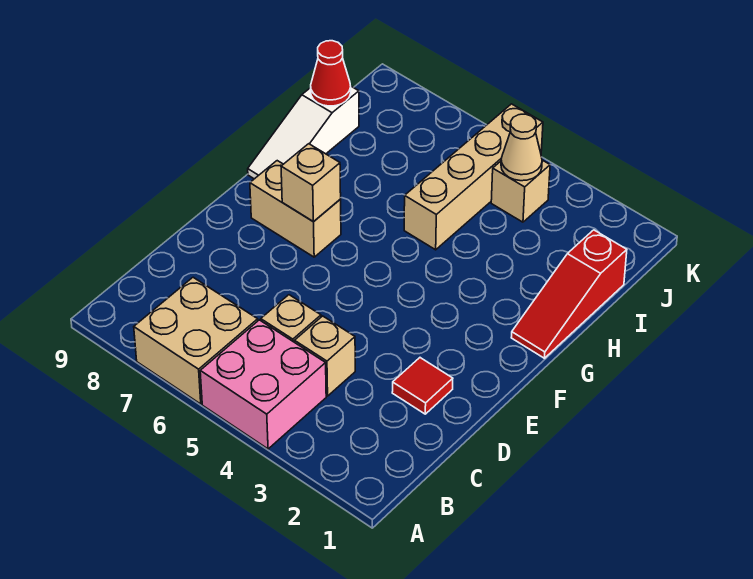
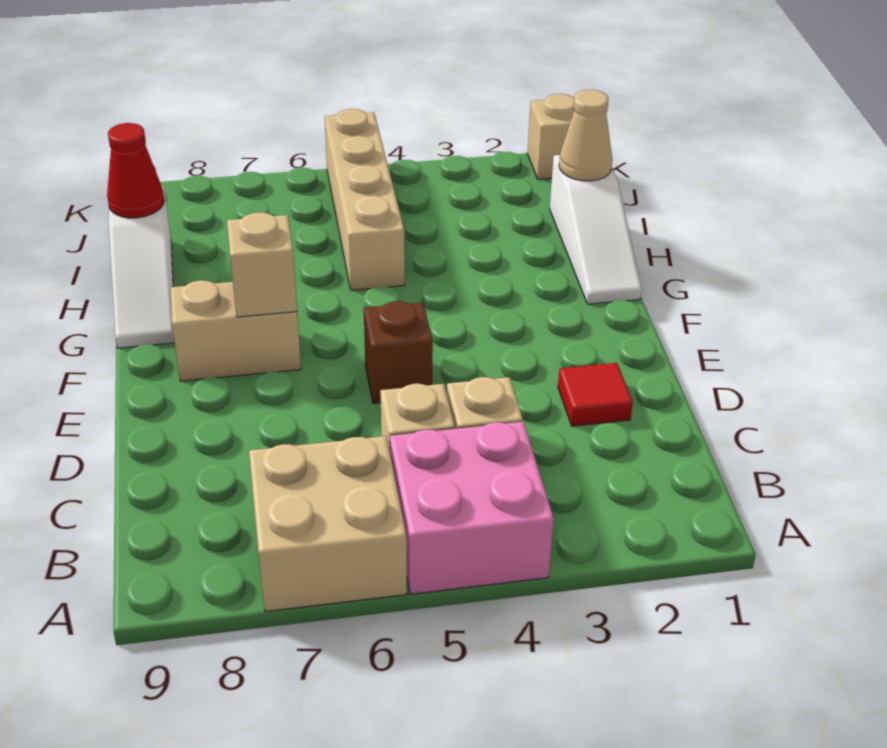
none -> brown 1x1 brick [364,301,433,403]
red 1x3 slope [511,230,627,358] -> white 1x3 slope [550,155,642,304]
tan 1x1 brick [491,160,550,222] -> tan 1x1 brick moved to [527,94,574,179]
tan 1x1 cone [501,114,542,181] -> tan 1x1 cone moved to [559,90,612,181]

